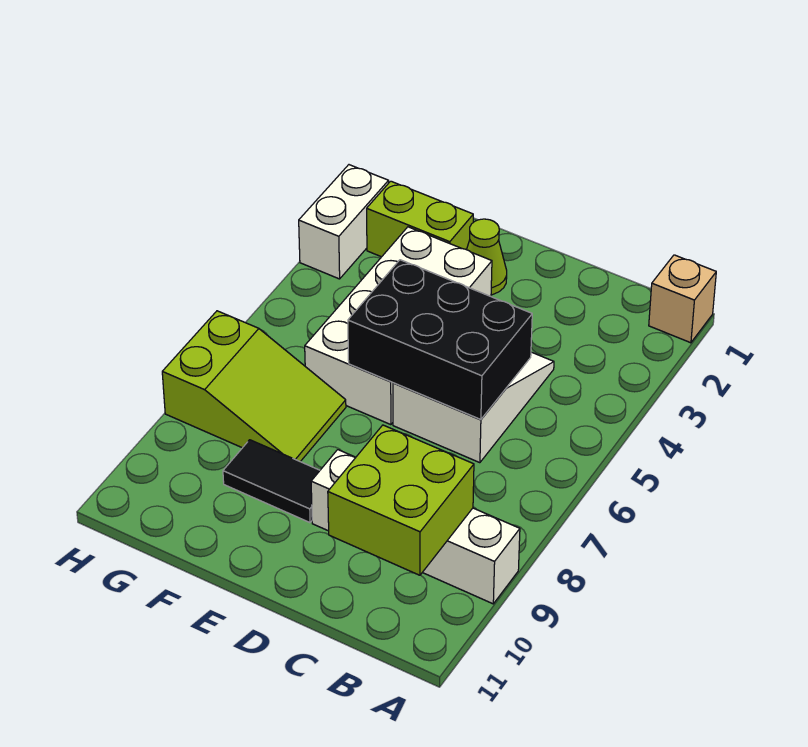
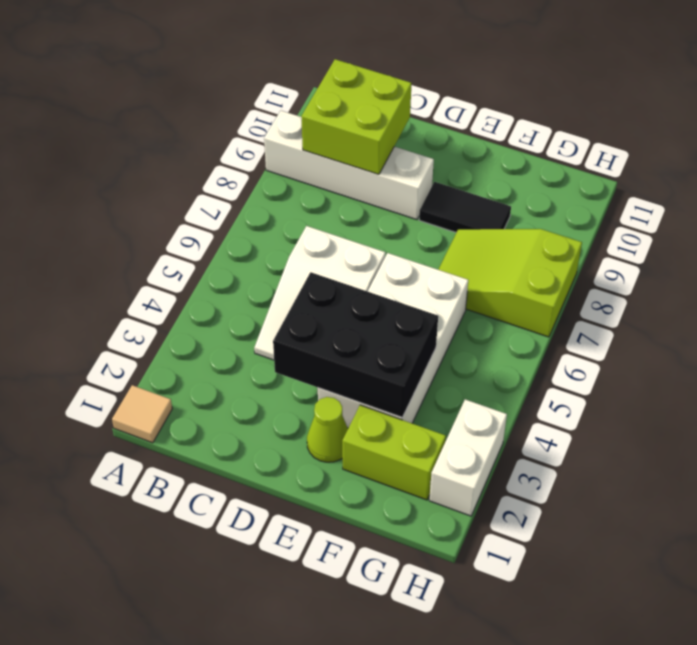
tan 1x1 brick [649,255,716,343] -> tan 1x1 tile [112,385,172,443]
black 2x3 brick [348,260,532,420] -> black 2x3 brick moved to [273,272,438,417]

